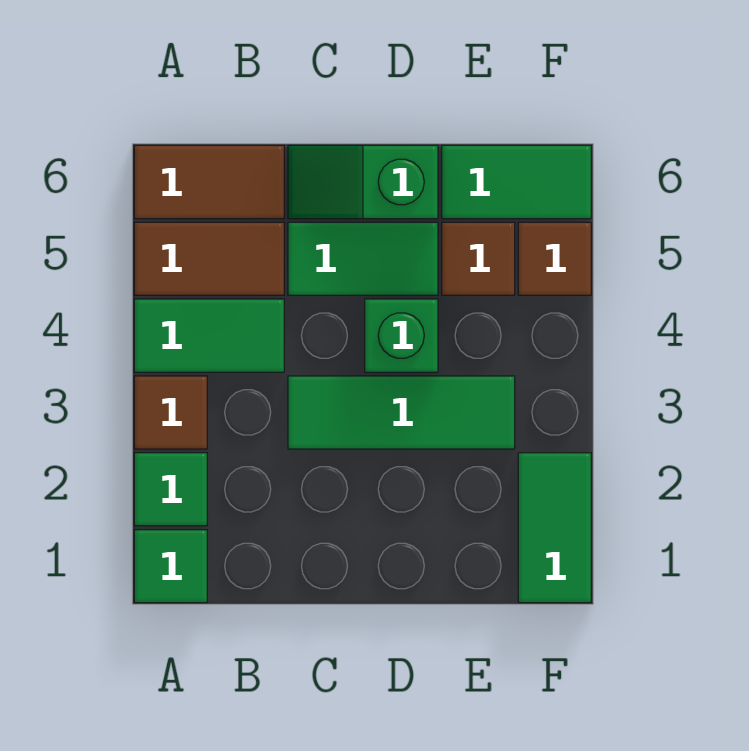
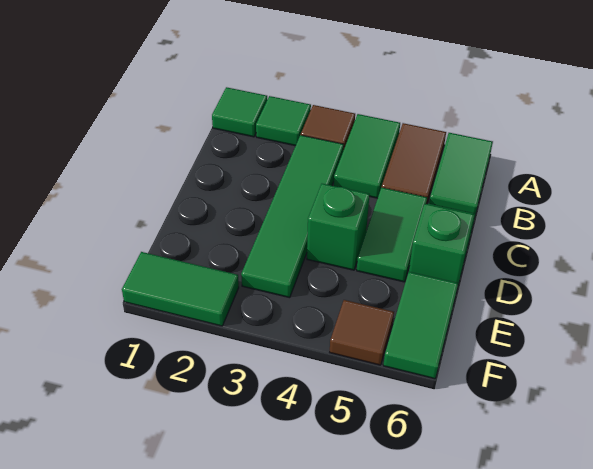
brown 1x2 tile [134,145,284,219] -> green 1x2 tile [429,133,493,214]
green 1x3 tile [288,376,515,449] -> green 1x4 tile [241,135,344,298]
brown 1x1 tile [442,222,515,295] -> none

